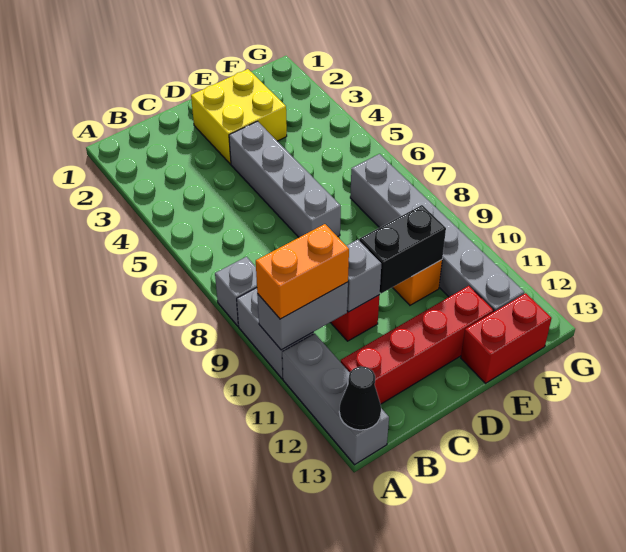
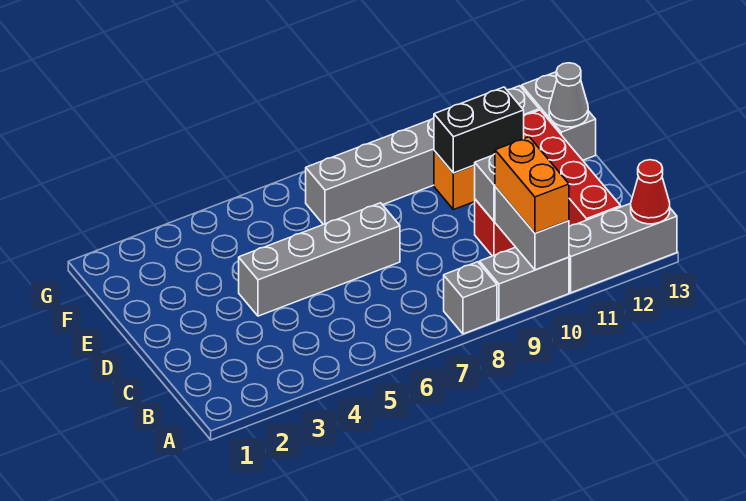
black 1x1 cone [339,366,381,430] -> red 1x1 cone [631,160,670,224]
yellow 2x2 brick [191,69,287,164] -> none
black 1x2 brick [359,205,446,294] -> black 1x2 brick turned to [434,87,524,173]
red 1x2 brick [461,293,552,383] -> grey 1x2 brick [522,72,596,160]
none -> grey 1x1 cone [549,63,588,127]

